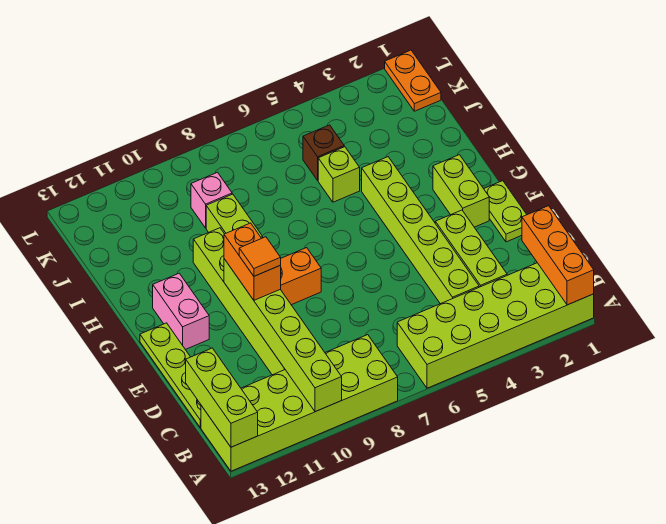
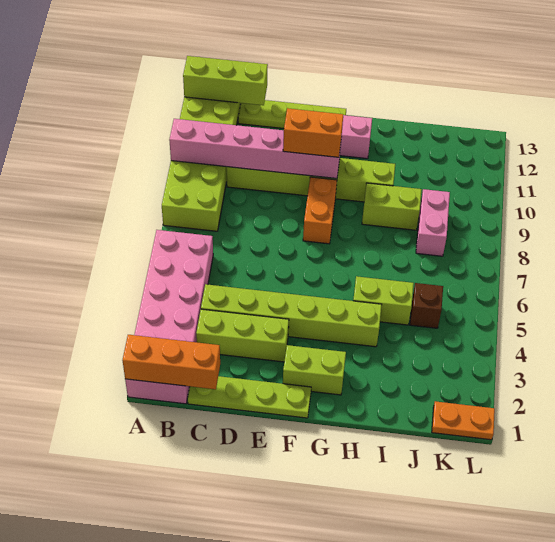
lime 2x6 brick [397,263,594,388] -> pink 2x6 brick [125,230,213,404]
lime 1x6 brick [224,259,342,412] -> pink 1x6 brick [169,119,341,179]
lime 1x2 plate [484,181,527,242] -> lime 1x4 plate [188,376,311,418]
orange 1x1 tile [239,237,281,276] -> none
lime 1x1 brick [318,147,360,202] -> lime 1x2 brick [353,276,414,325]
pink 1x1 brick [191,172,232,228] -> pink 1x2 brick [416,189,450,256]

